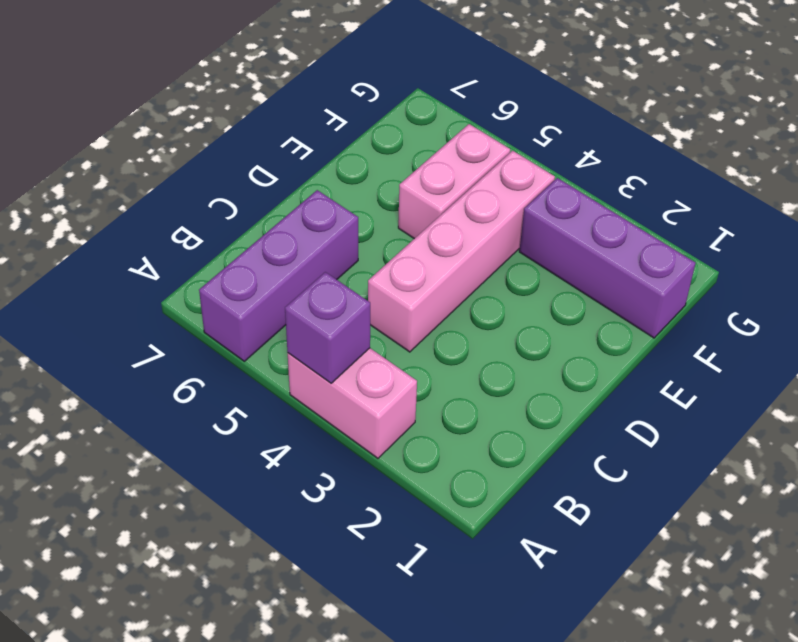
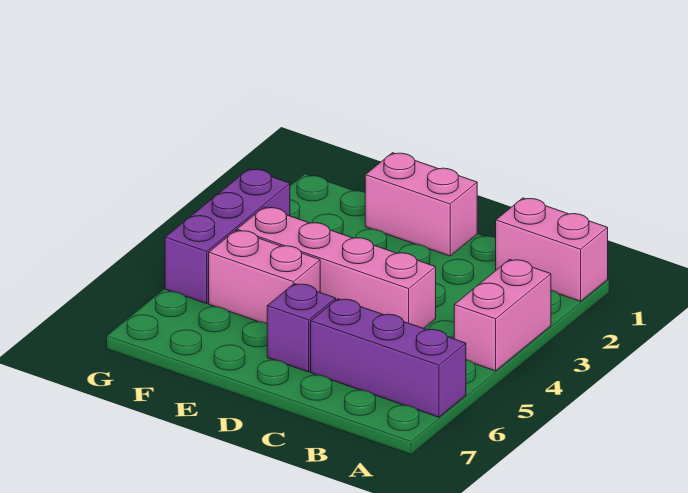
none -> pink 1x2 brick [496,198,608,301]
purple 1x1 brick [285,272,370,383] -> purple 1x1 brick moved to [267,284,336,372]
none -> pink 1x2 brick [365,153,477,256]
purple 1x3 brick [519,178,696,338] -> purple 1x3 brick moved to [165,169,290,304]

